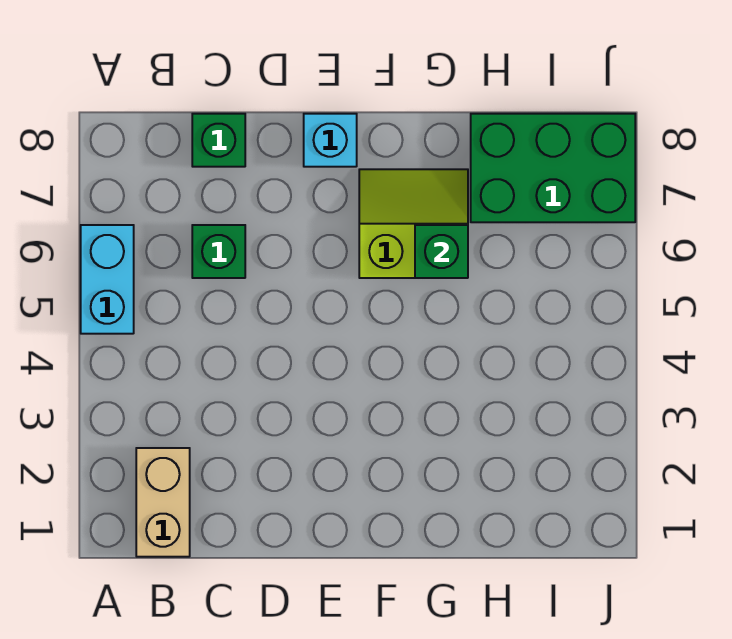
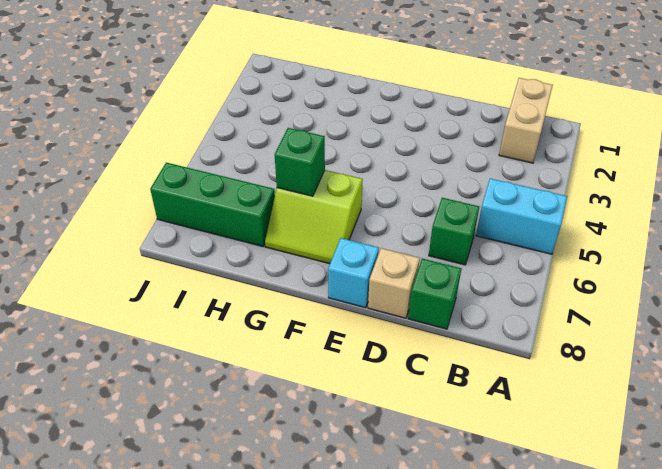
cyan 1x2 brick [81,225,134,334] -> cyan 1x2 brick turned to [476,179,567,254]
none -> tan 1x1 brick [368,248,420,318]
green 2x3 brick [471,114,635,222] -> green 1x3 brick [150,163,275,247]

